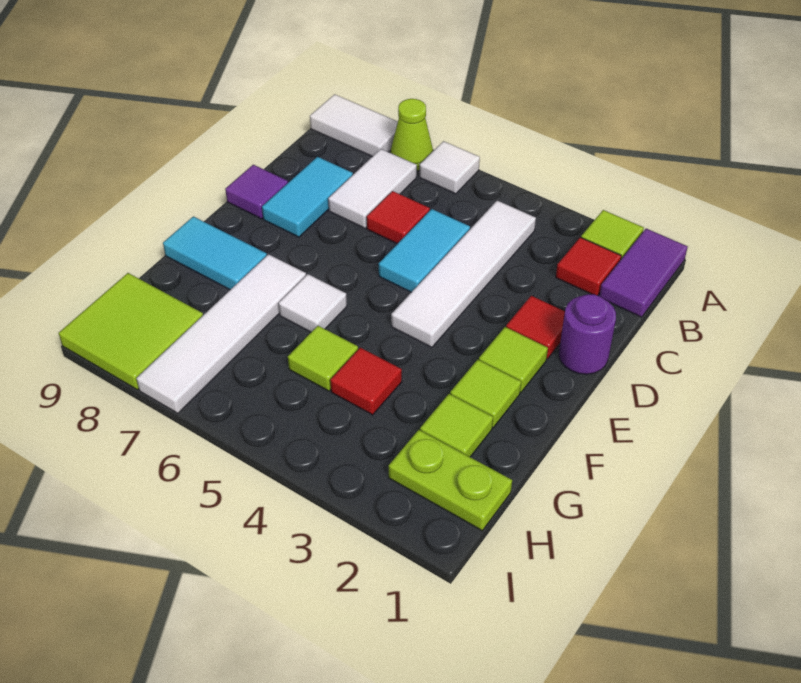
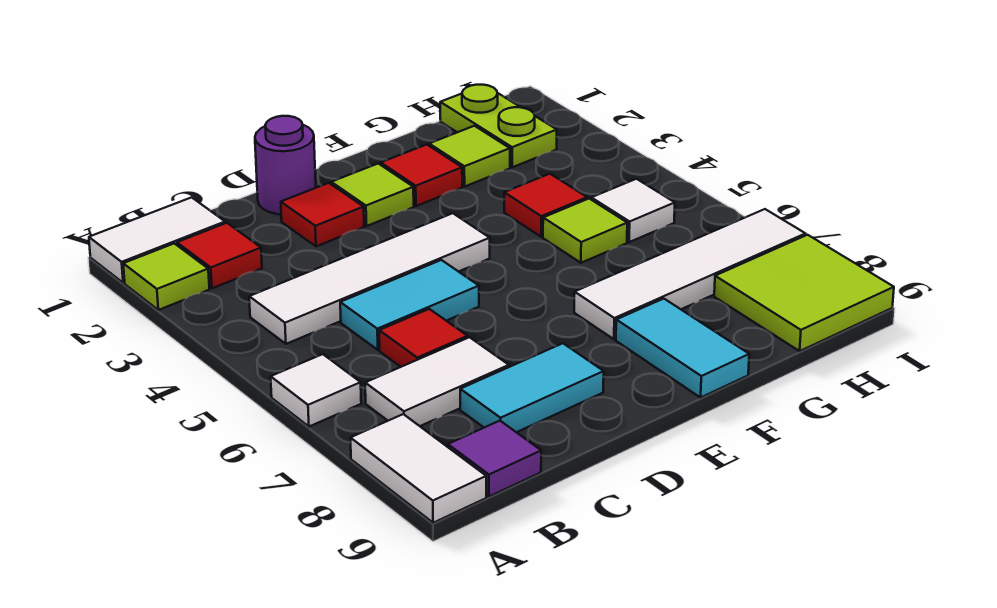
purple 1x2 tile [599,229,688,317] -> white 1x2 tile [89,197,225,283]
lime 1x1 cone [391,99,433,171] -> none
purple 1x1 tile [225,165,288,219] -> purple 1x1 tile moved to [448,421,541,497]
lime 1x1 tile [450,360,521,428] -> red 1x1 tile [381,145,462,206]
white 1x1 tile [279,274,347,332] -> white 1x1 tile moved to [591,179,675,242]

